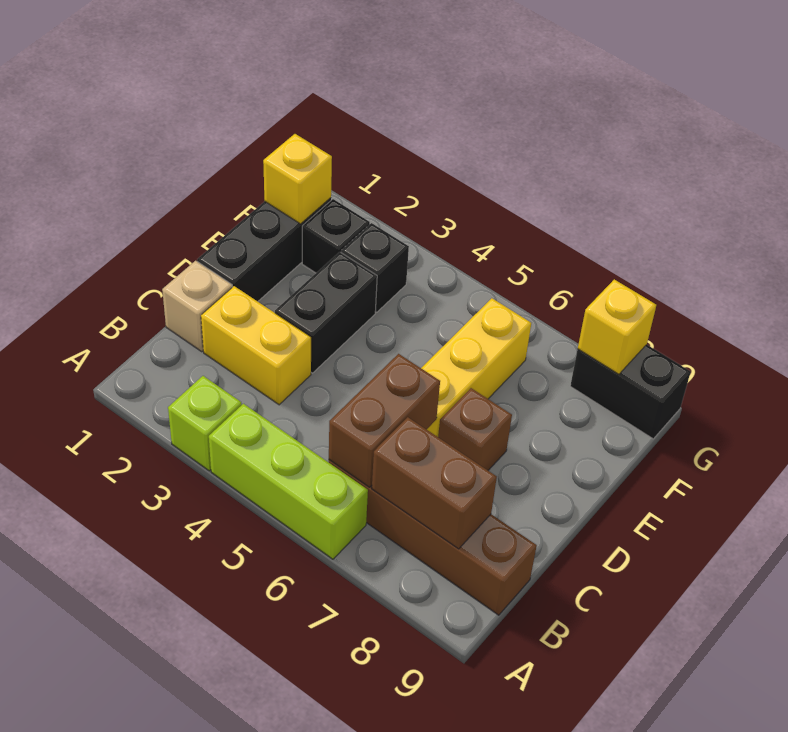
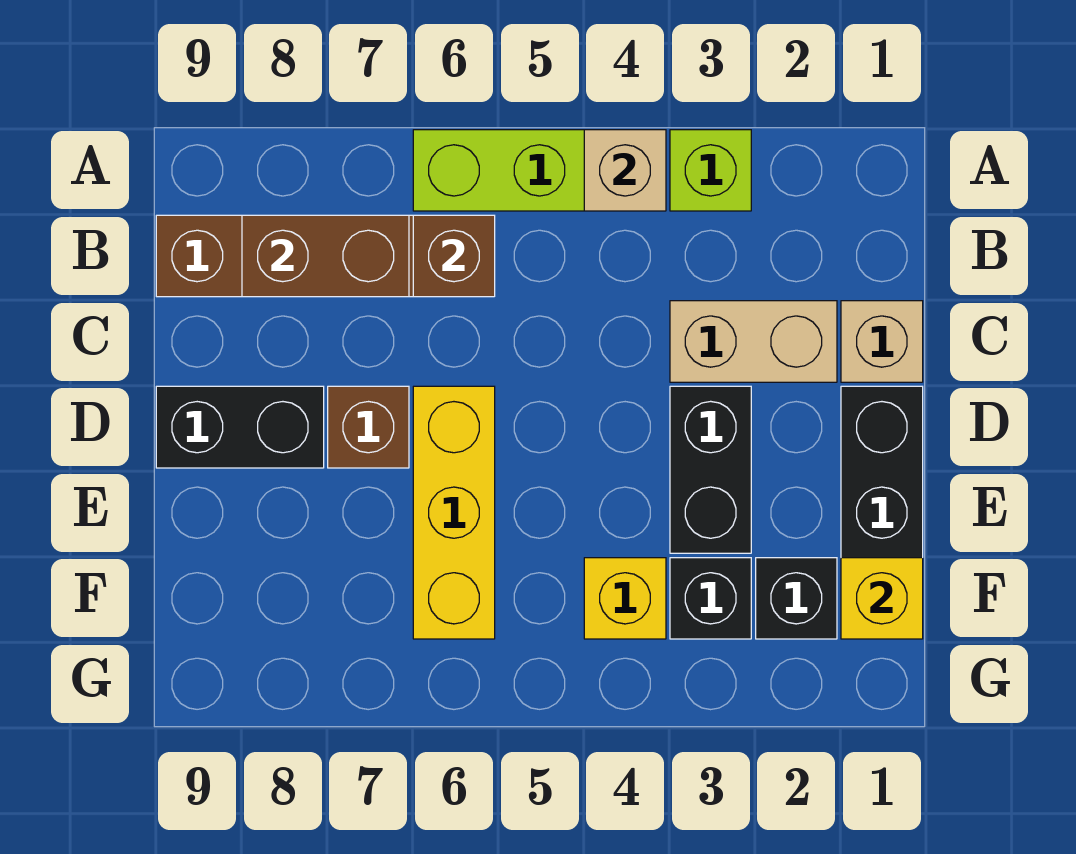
none -> tan 1x1 brick [584,130,666,211]
brown 1x2 brick [329,354,440,487] -> brown 1x1 brick [413,215,495,297]
yellow 1x2 brick [201,286,311,405] -> tan 1x2 brick [670,301,837,382]
black 1x2 brick [570,345,691,439] -> black 1x2 brick moved to [156,386,324,468]
yellow 1x1 brick [578,279,656,374] -> yellow 1x1 brick moved to [584,558,666,639]

